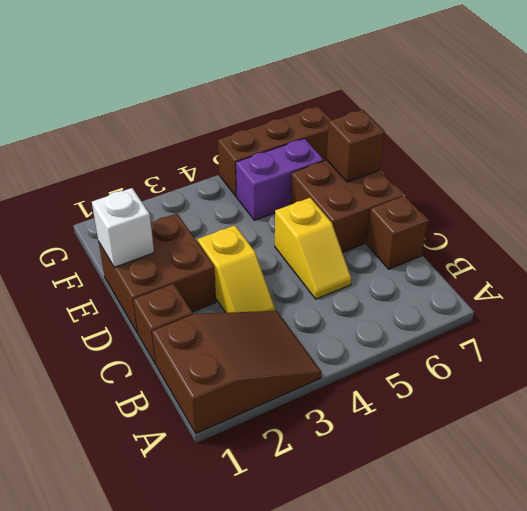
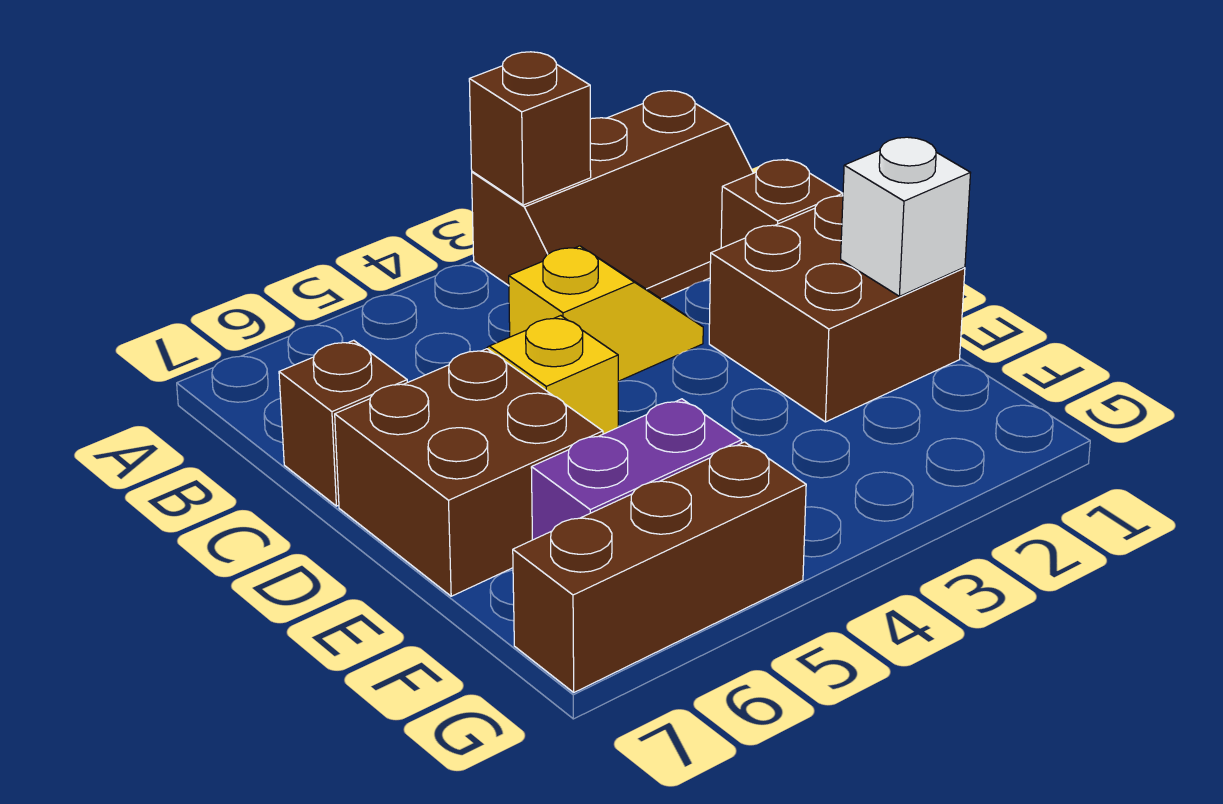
brown 2x3 slope [152,311,321,433] -> brown 2x3 slope turned to [472,91,753,299]
yellow 1x2 slope [198,225,276,313] -> yellow 1x2 slope turned to [509,246,703,381]
brown 1x1 brick [327,110,385,182] -> brown 1x1 brick moved to [469,52,591,205]

